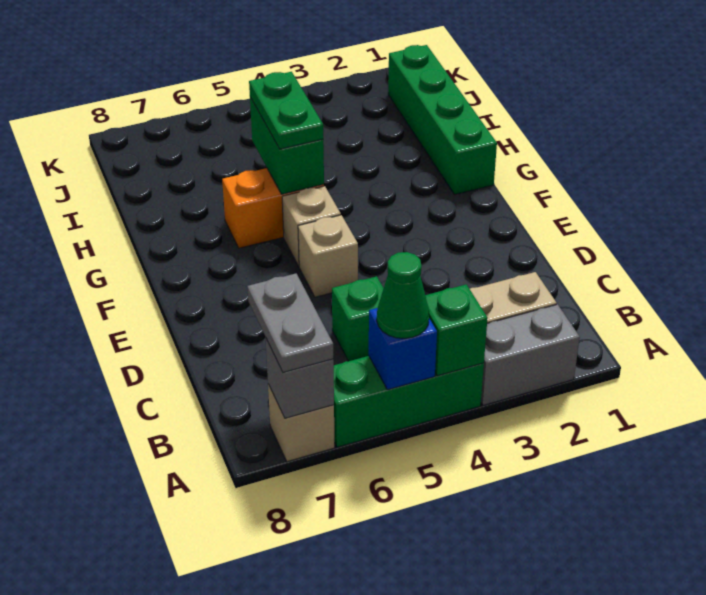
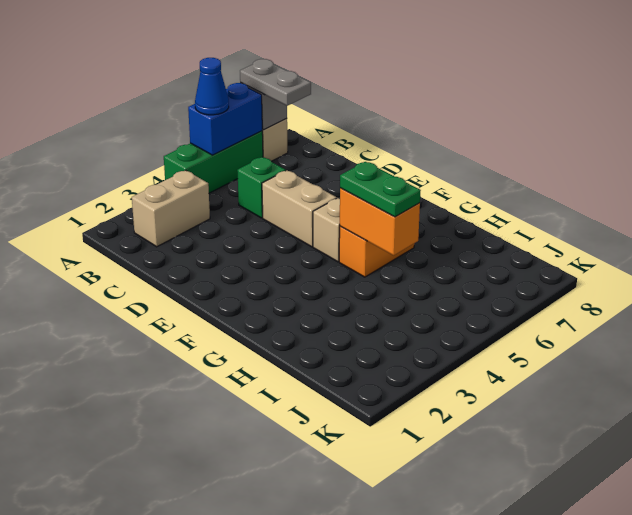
grey 1x2 brick [481,304,580,405] -> none
green 1x1 brick [425,284,487,376] -> none
blue 1x1 brick [369,308,437,390] -> blue 1x2 brick [188,83,263,155]
green 1x1 cone [377,252,429,339] -> blue 1x1 cone [195,58,229,115]
tan 1x1 brick [298,215,358,297] -> tan 1x2 brick [262,170,337,247]
green 1x4 brick [388,45,497,195] -> none
green 1x2 brick [250,97,324,194] -> orange 1x2 brick [340,188,420,255]

